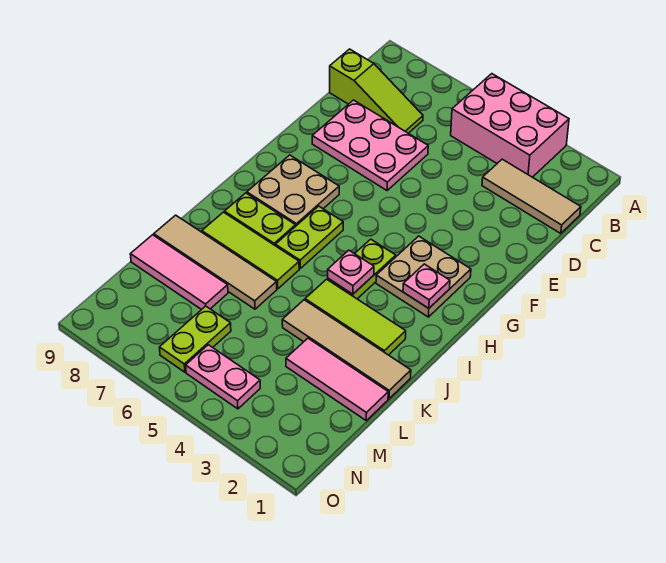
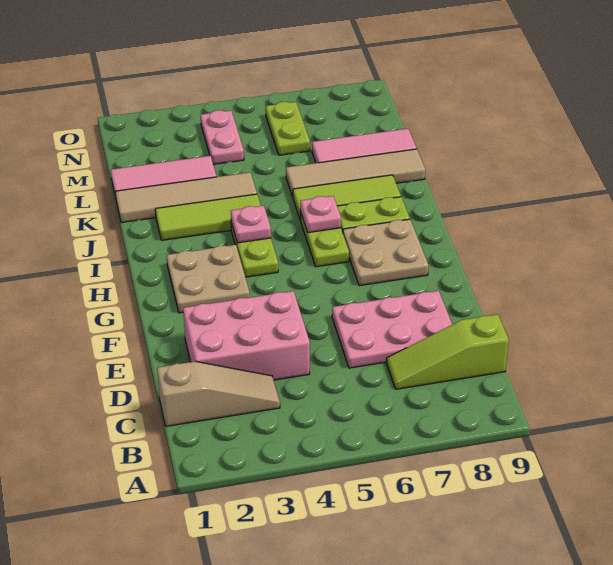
pink 2x3 brick [451,74,569,177] -> pink 2x3 brick moved to [183,291,310,380]
tan 1x3 tile [482,159,581,233] -> tan 1x3 slope [157,361,280,426]
pink 1x1 plate [403,264,450,308] -> pink 1x1 plate moved to [300,196,341,233]
pink 1x2 plate [186,345,260,409] -> pink 1x2 plate turned to [201,110,244,164]

